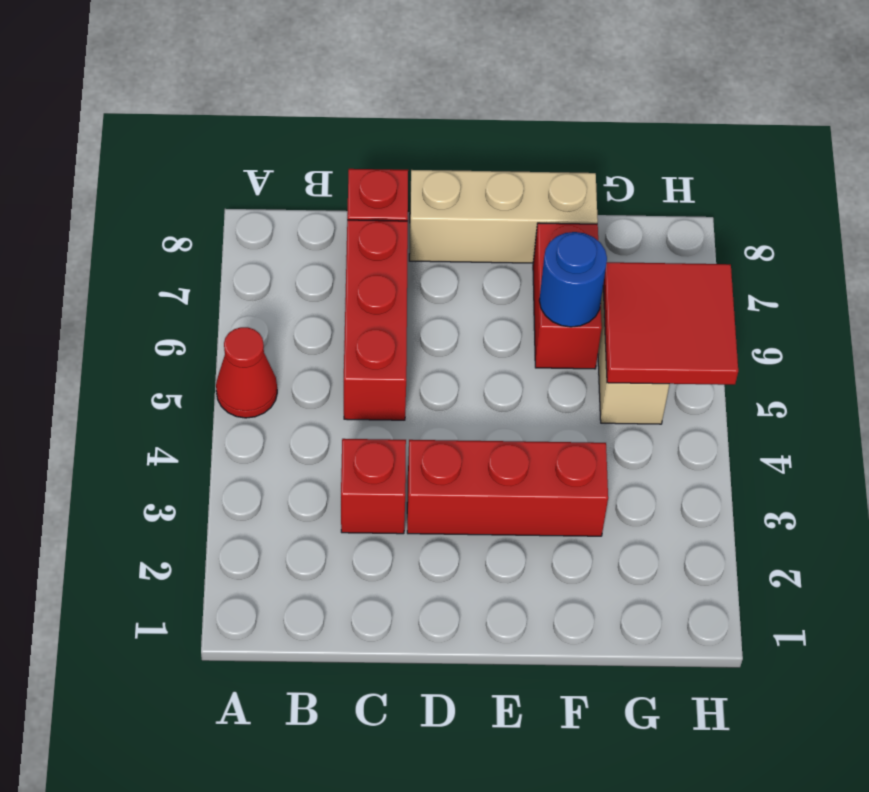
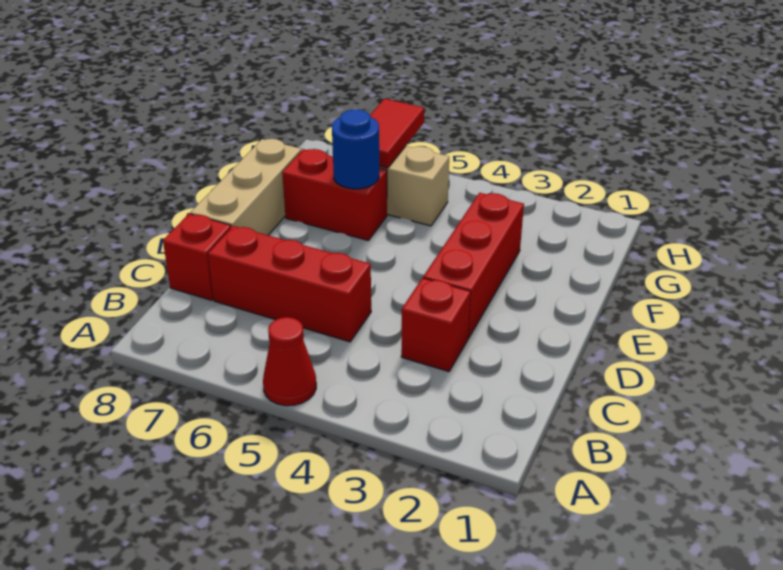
red 2x2 tile [603,262,738,385] -> red 1x2 tile [370,99,424,168]

